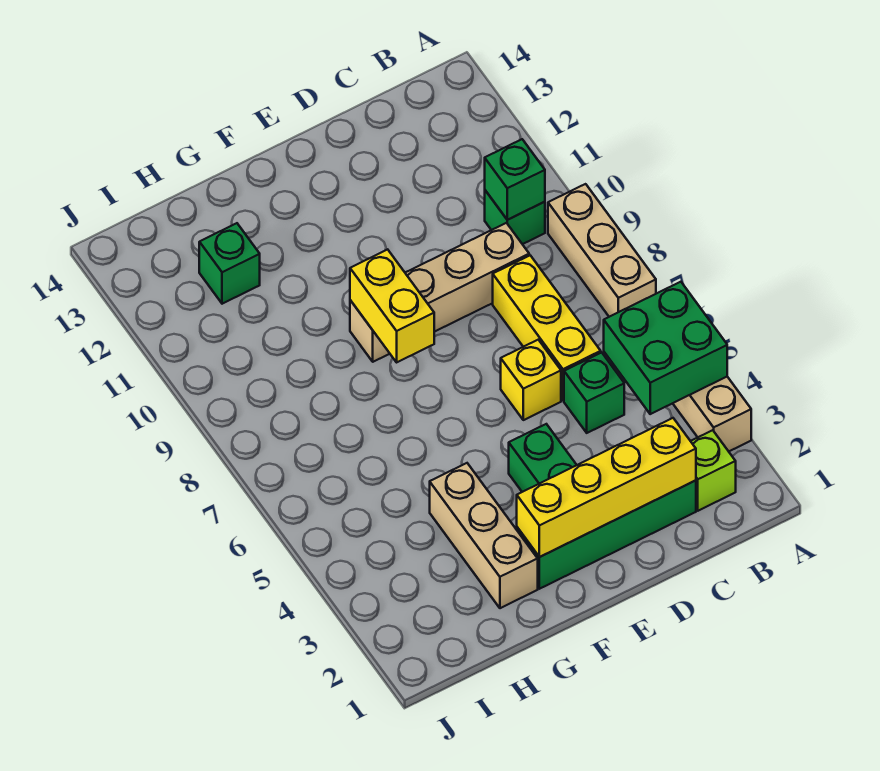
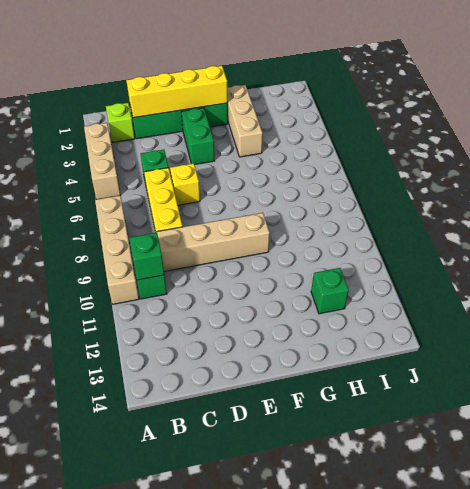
green 2x2 brick [604,282,727,414] -> none
tan 1x3 brick [548,184,656,317] -> tan 1x4 brick [95,196,139,304]
yellow 1x2 brick [350,249,434,362] -> none

